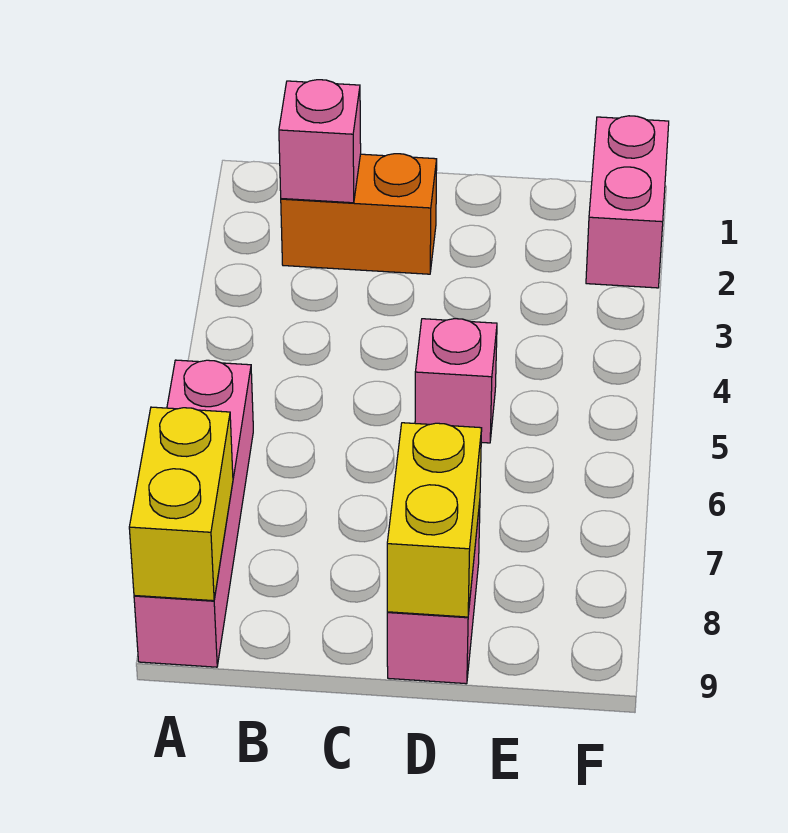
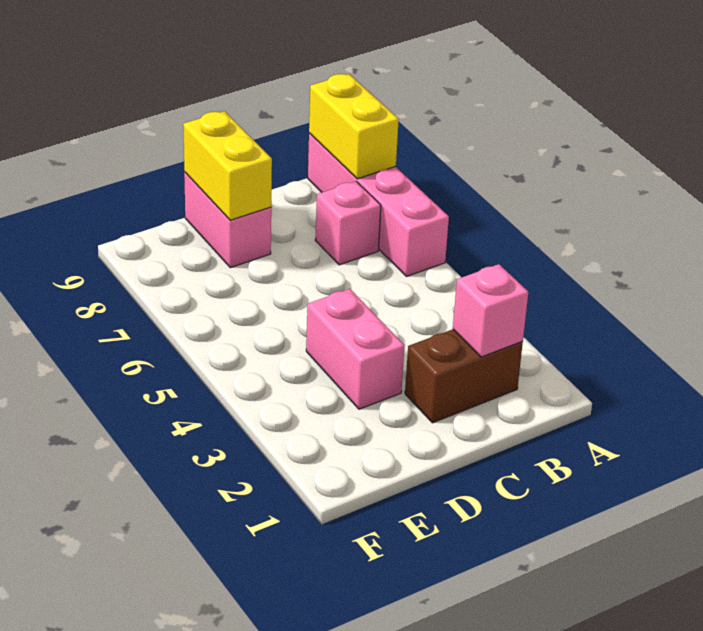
orange 1x2 brick [281,154,437,274] -> brown 1x2 brick [405,329,523,423]
pink 1x1 brick [415,319,497,443] -> pink 1x1 brick moved to [315,181,381,265]
pink 1x2 brick [586,116,669,288] -> pink 1x2 brick moved to [306,289,405,409]

